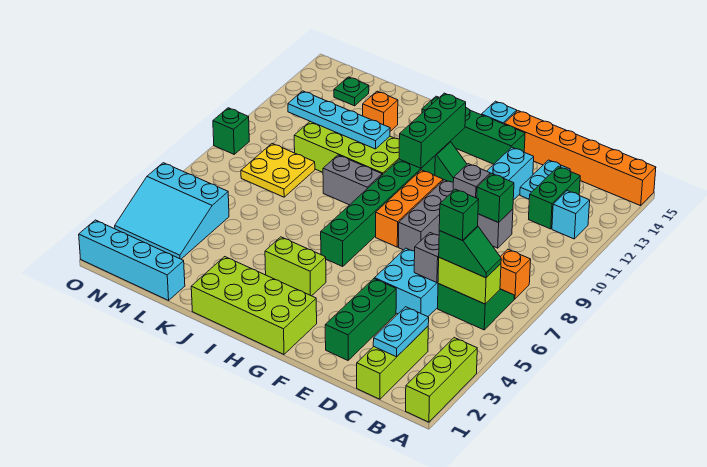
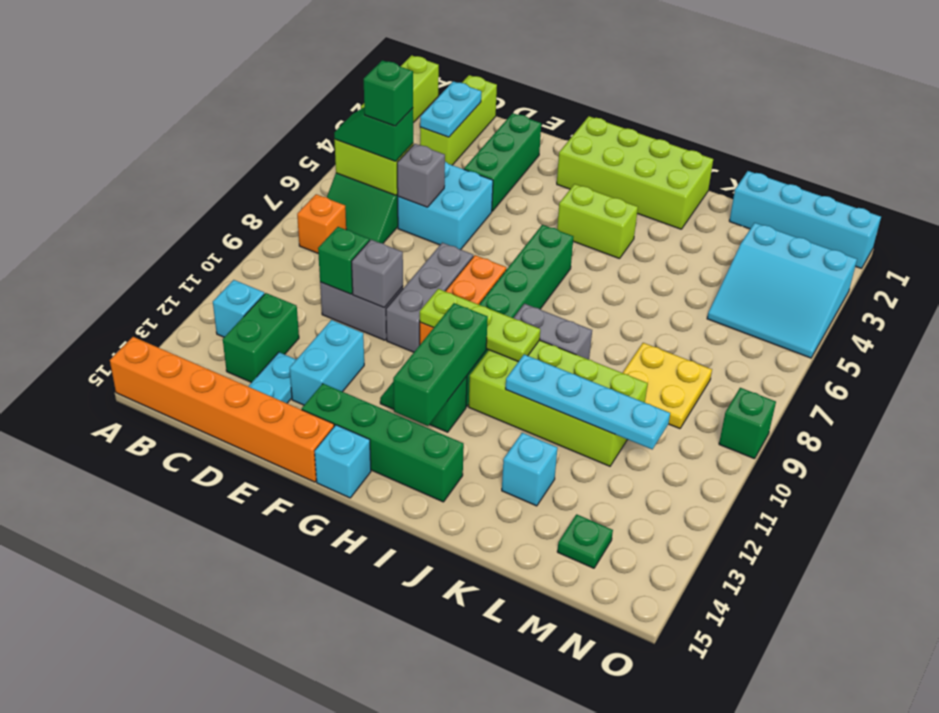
none -> lime 1x3 plate [420,289,540,362]
orange 1x1 brick [363,91,398,131] -> cyan 1x1 brick [502,433,557,506]
cyan 3x3 slope [115,163,229,259] -> cyan 3x3 slope turned to [707,223,857,358]

